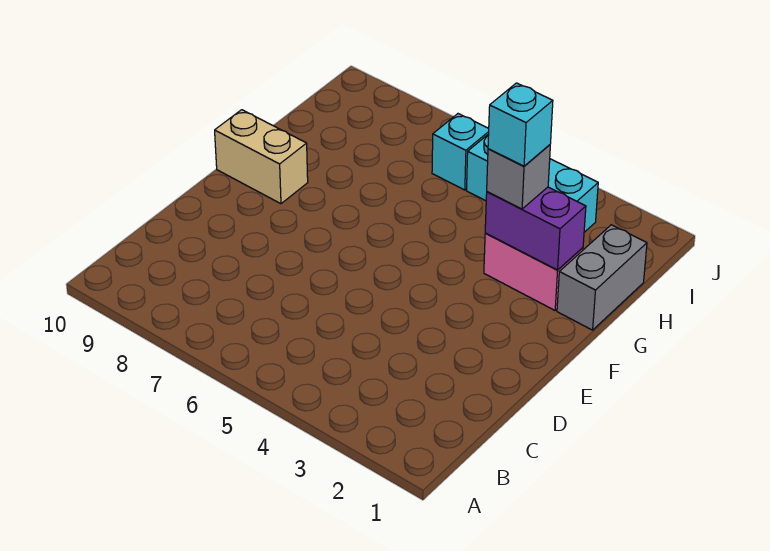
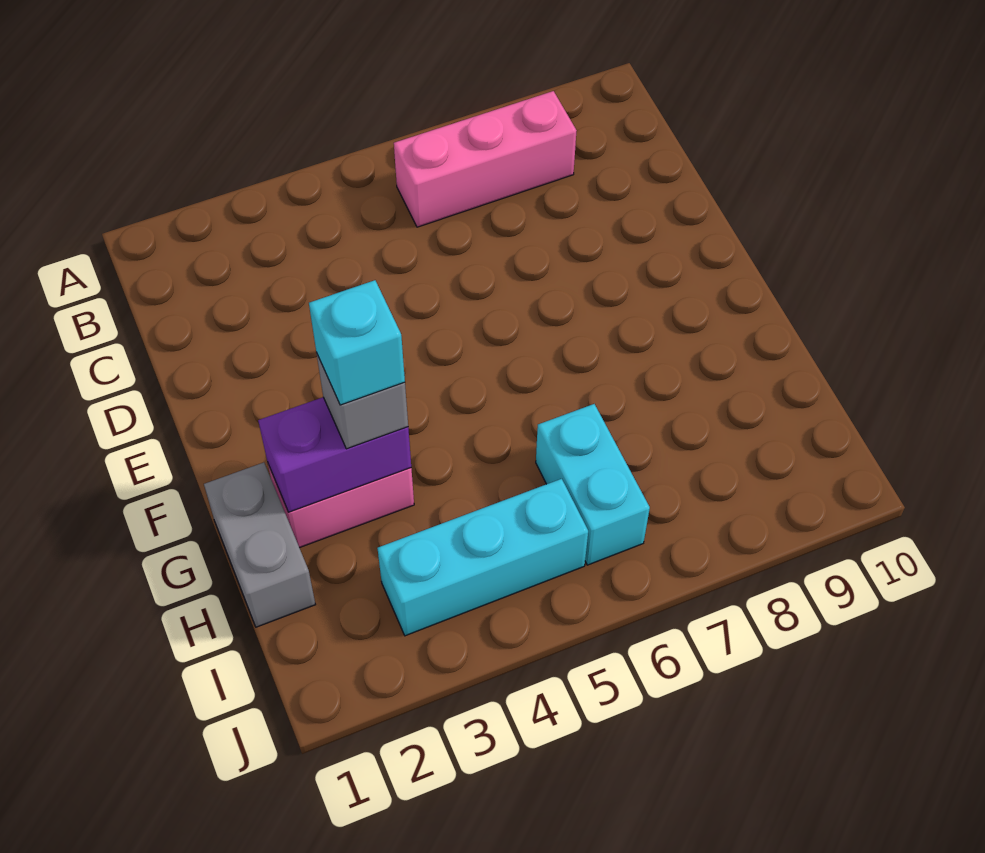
none -> pink 1x3 brick [394,91,577,227]
tan 1x2 brick [215,110,308,204] -> none
cyan 1x1 brick [432,114,489,190] -> cyan 1x2 brick [536,404,650,565]

